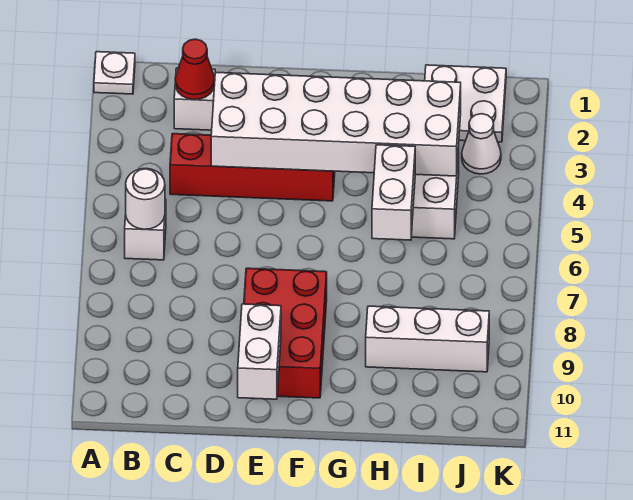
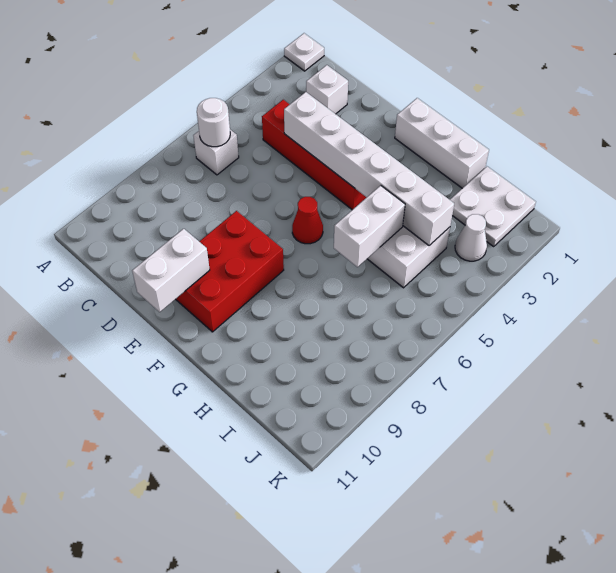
red 1x1 cone [175,39,214,100] -> red 1x1 cone moved to [292,197,323,244]
white 2x6 brick [211,72,461,176] -> white 1x6 brick [284,92,454,245]
white 1x3 brick [366,306,489,372] -> white 1x3 brick moved to [395,98,489,188]

